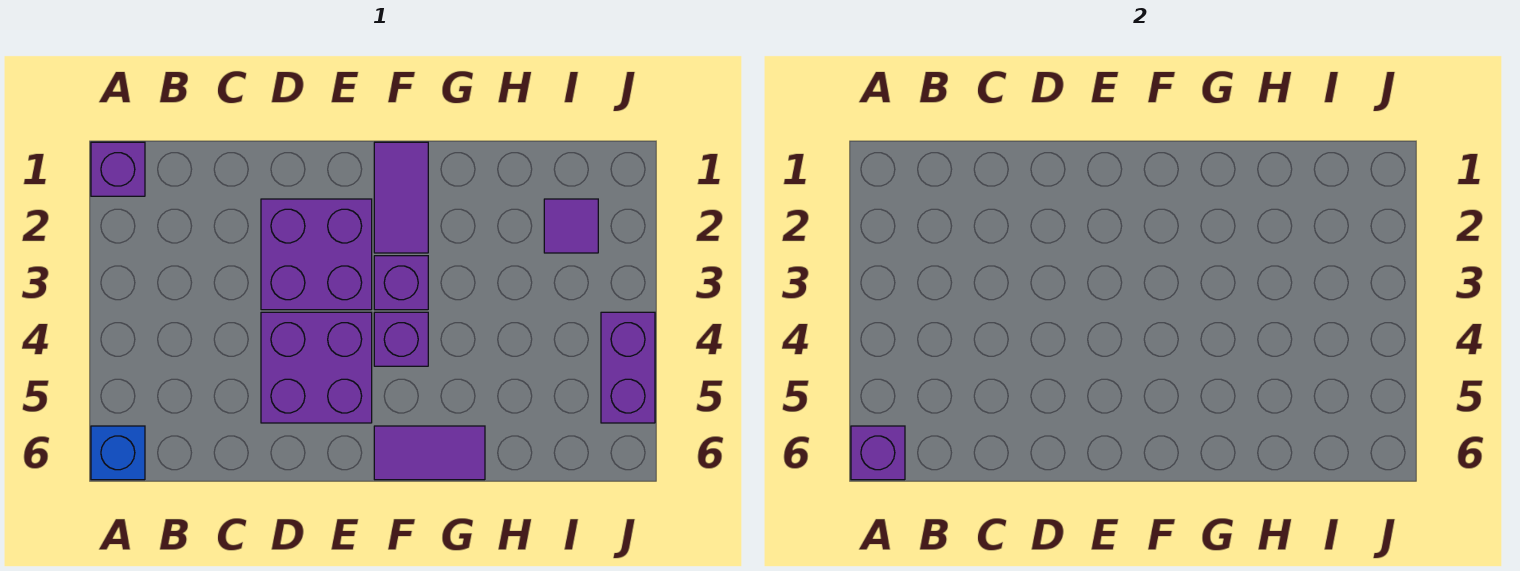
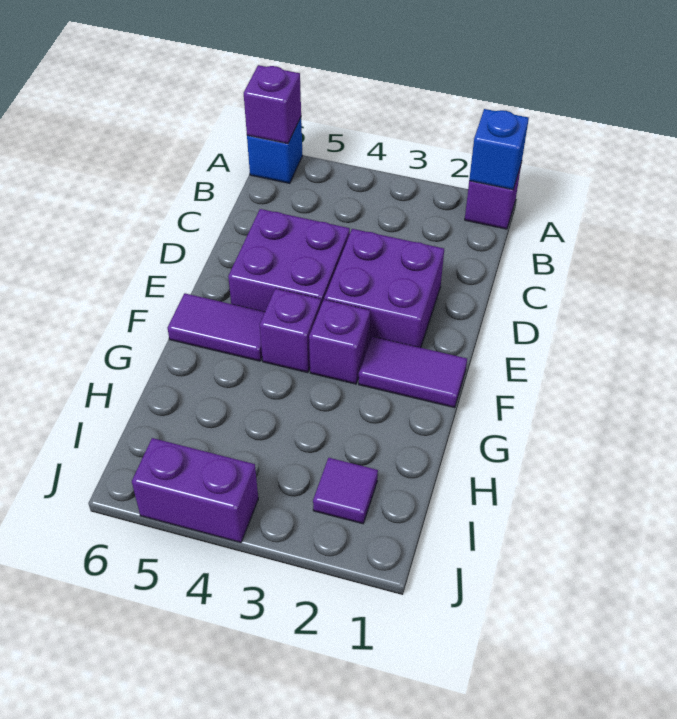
none -> blue 1x1 brick [469,109,529,190]
purple 1x2 tile [374,426,485,480] -> purple 1x2 tile turned to [167,293,265,361]

